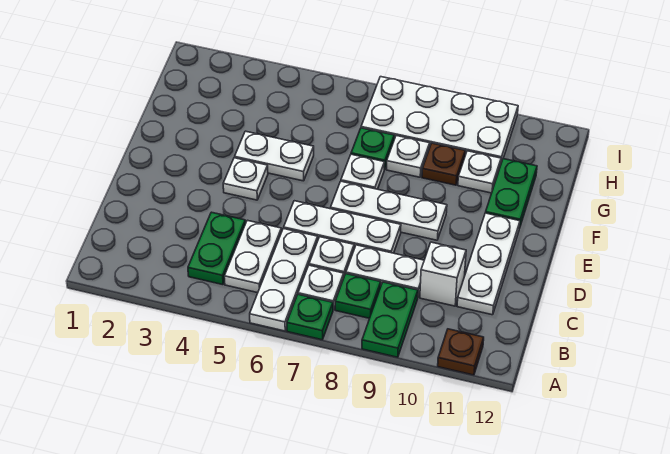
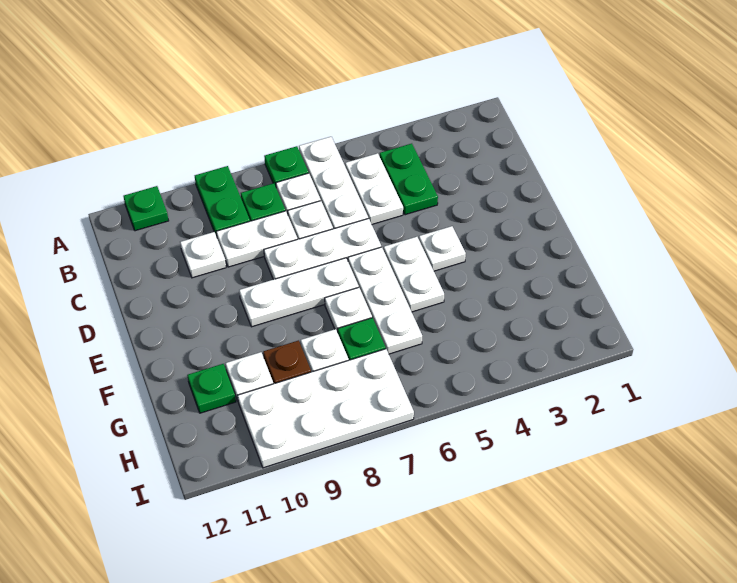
brown 1x1 plate [438,329,484,375] -> green 1x1 plate [123,186,169,231]
white 1x1 brick [420,242,466,306] -> white 1x1 plate [180,232,226,278]
white 1x3 plate [457,213,520,315] -> white 1x3 plate moved to [348,247,422,354]
white 1x2 plate [235,131,314,181] -> white 1x2 plate turned to [384,237,444,312]
green 1x2 plate [486,159,537,228] -> green 1x1 plate [187,364,236,413]

